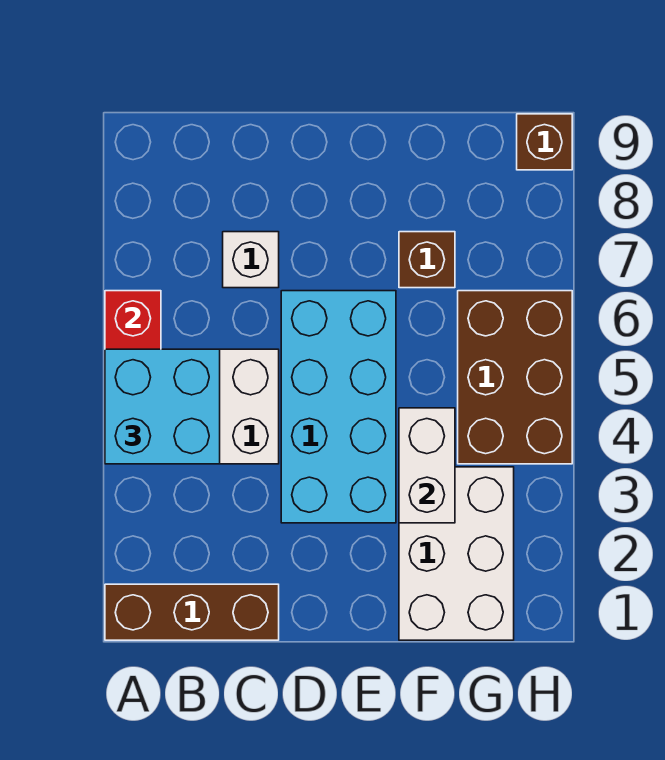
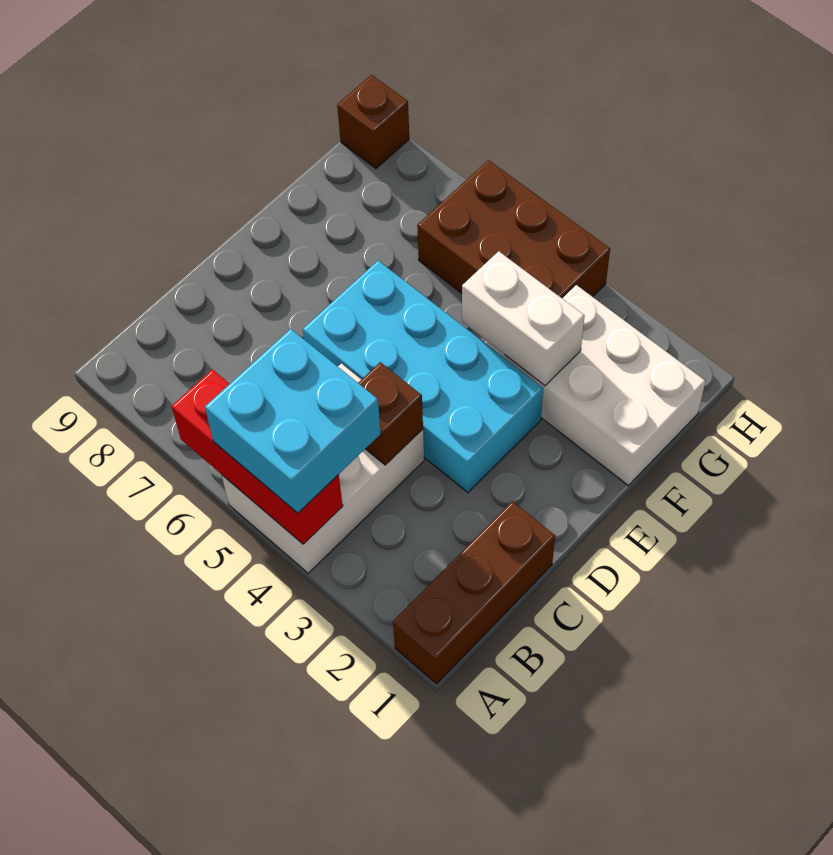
white 1x1 brick [223,232,279,288] -> none
brown 1x1 brick [399,232,455,288] -> brown 1x1 brick moved to [358,362,423,465]

